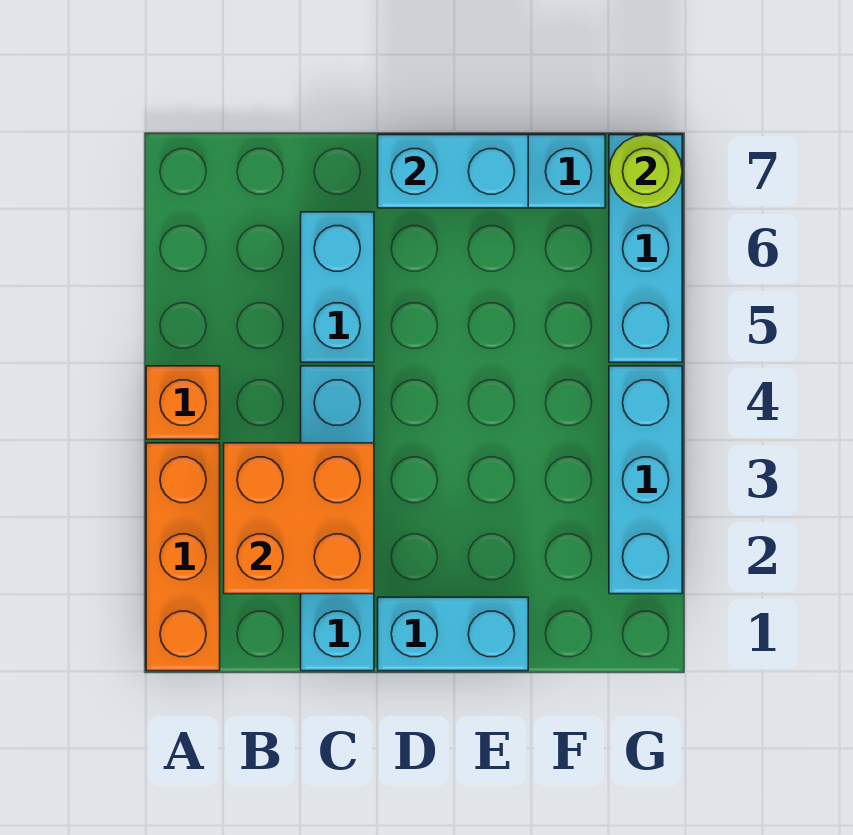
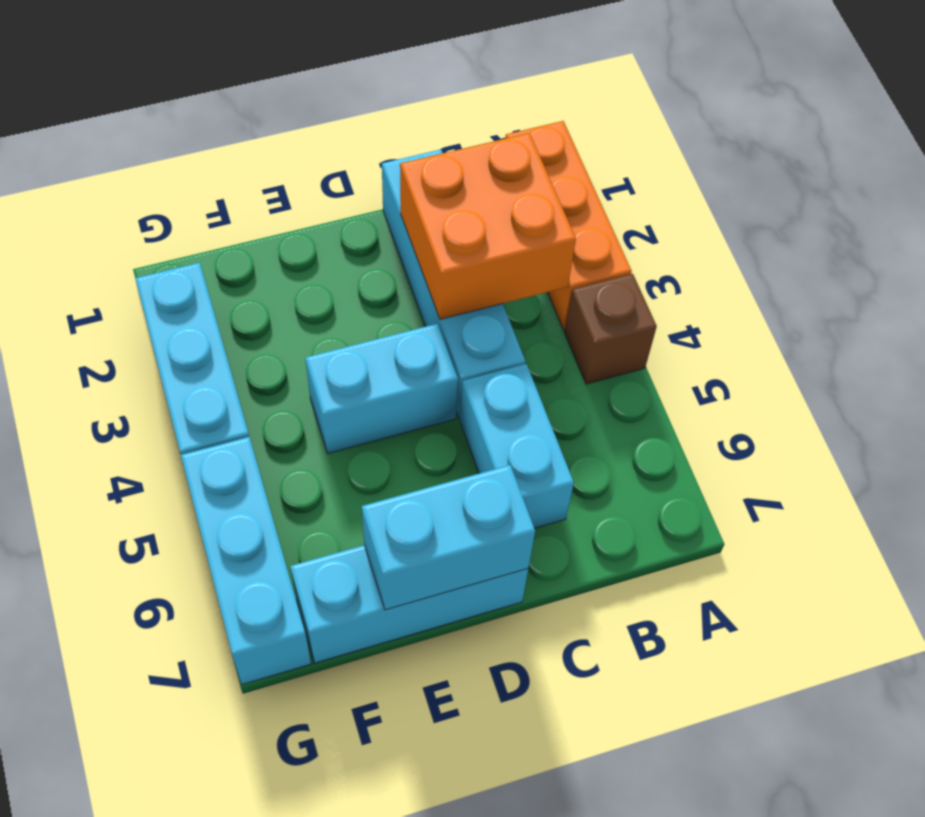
orange 1x1 brick [146,366,220,439] -> brown 1x1 brick [564,274,657,384]
cyan 1x2 brick [378,597,528,671] -> cyan 1x2 brick moved to [305,324,458,453]
lime 1x1 round brick [609,135,682,208] -> none

